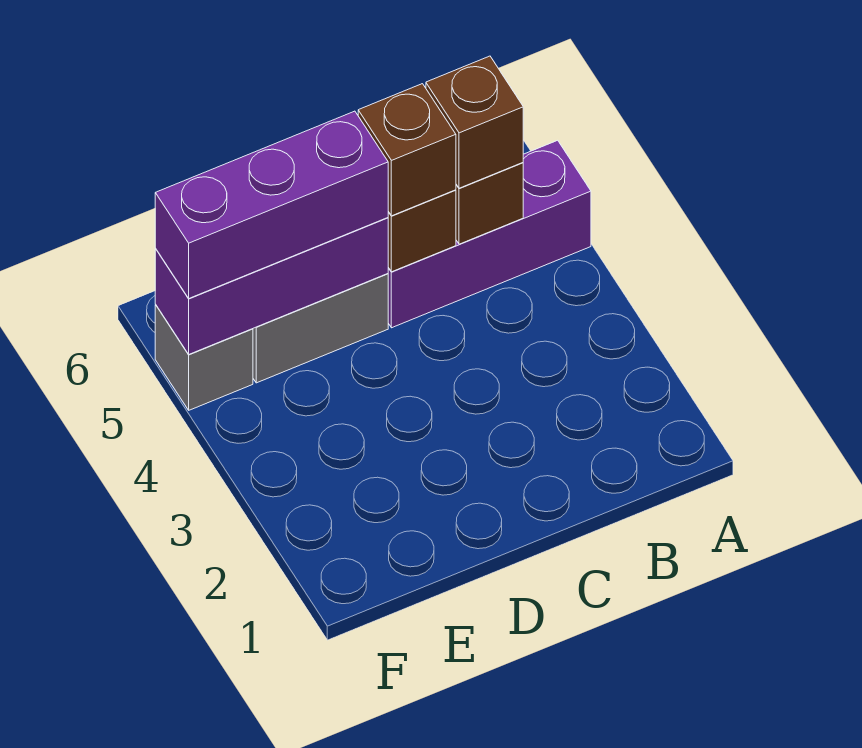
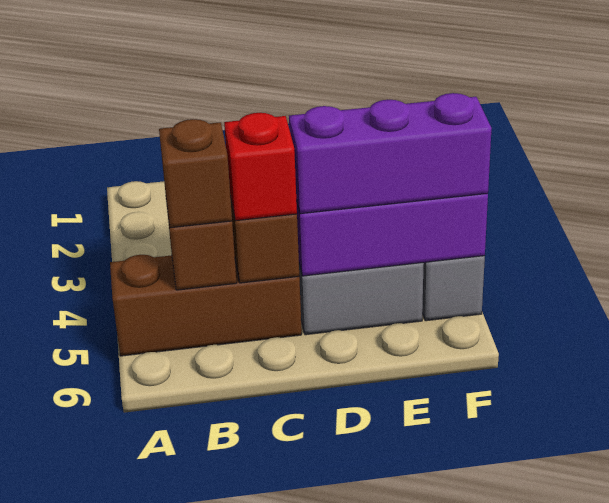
purple 1x3 brick [388,140,591,328] -> brown 1x3 brick [110,255,302,356]
brown 1x1 brick [358,84,456,216] -> red 1x1 brick [224,113,297,221]

